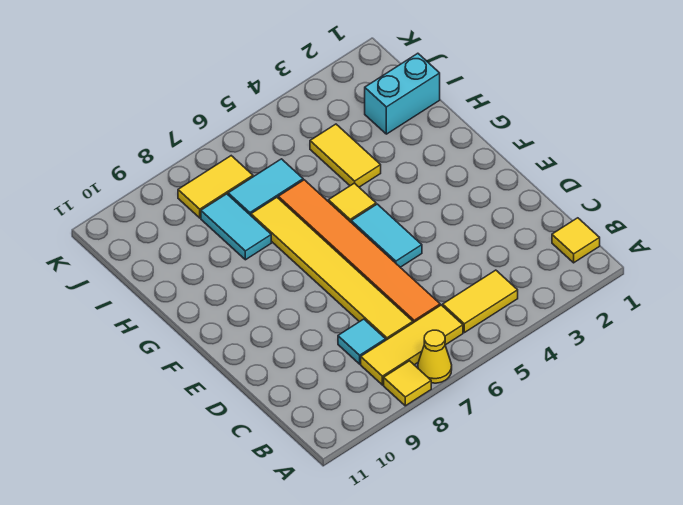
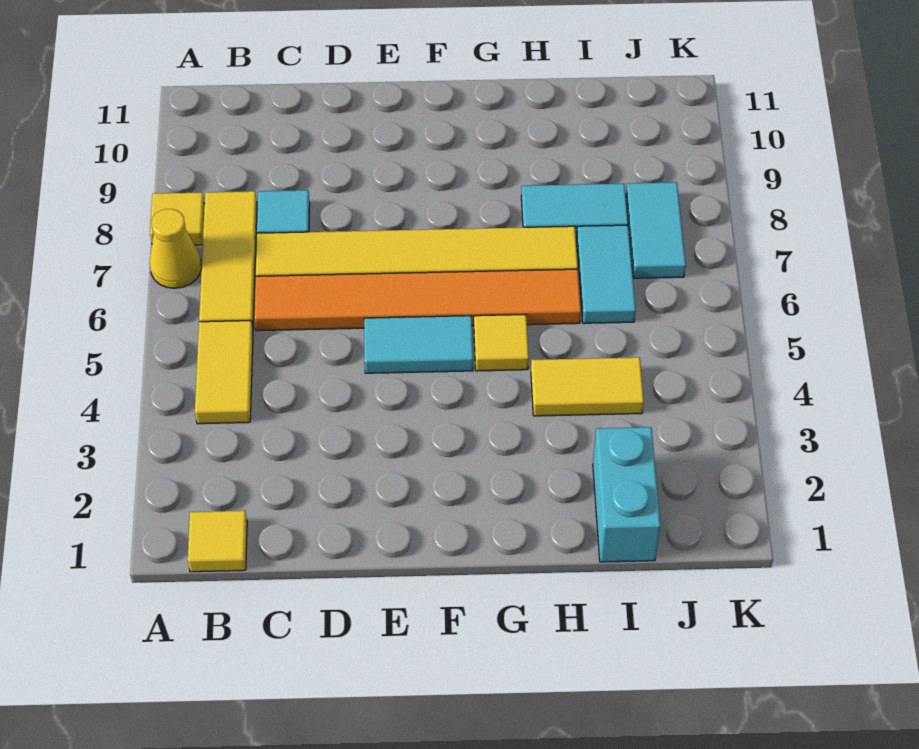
yellow 1x2 tile [178,156,253,218] -> cyan 1x2 tile [626,182,686,278]

